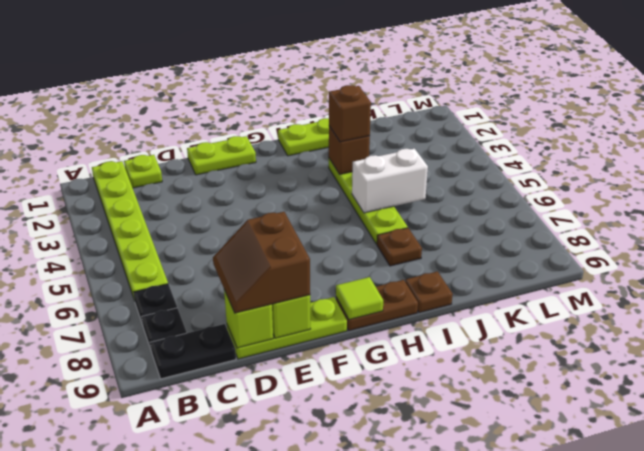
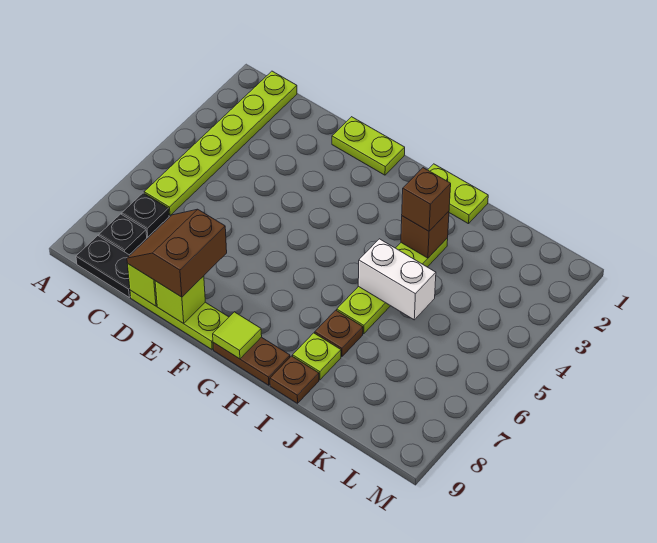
lime 1x1 plate [124,155,162,188] -> lime 1x1 plate moved to [293,333,341,380]

